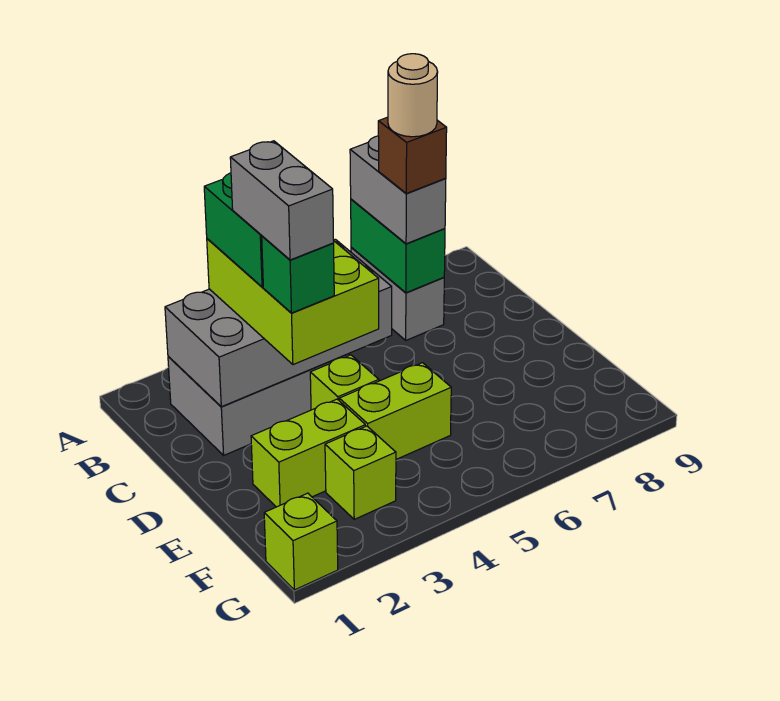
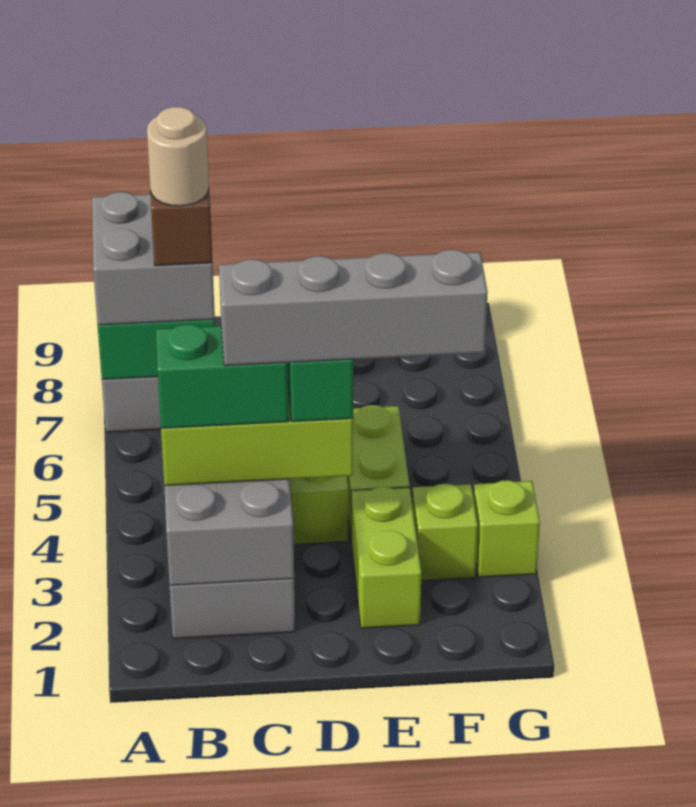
grey 1x2 brick [350,136,446,244] -> grey 2x2 brick [92,192,215,325]
grey 1x2 brick [230,141,334,260] -> grey 1x4 brick [219,250,488,366]
lime 1x1 brick [264,493,338,590] -> lime 1x1 brick moved to [474,480,540,577]

